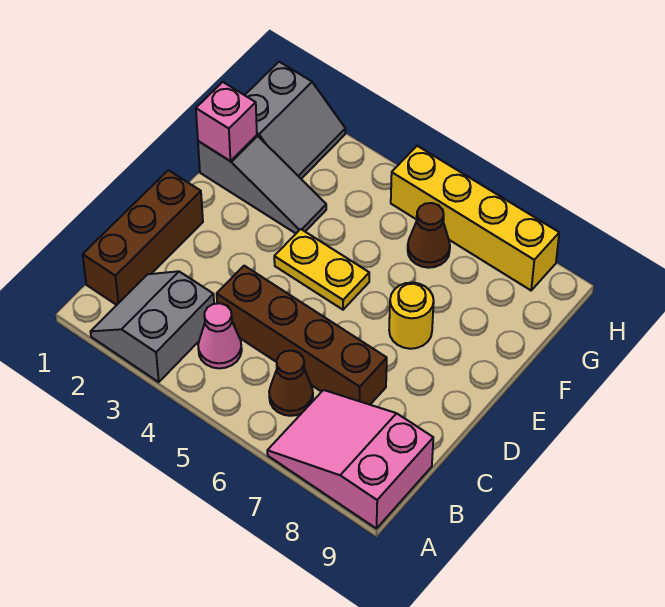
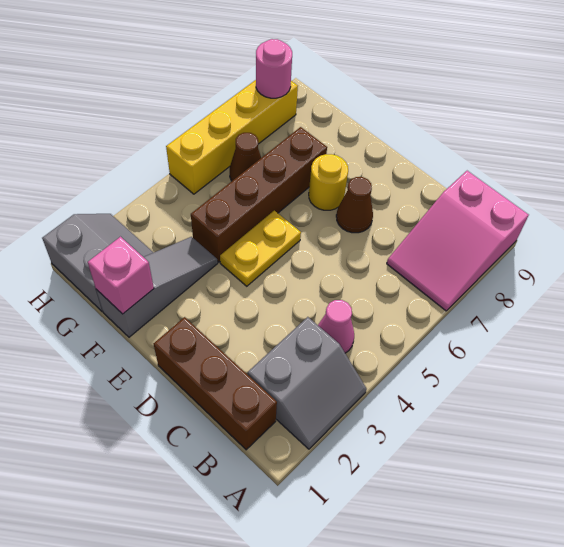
grey 2x2 slope [91,271,214,382] -> grey 2x2 slope turned to [248,317,367,449]
brown 1x1 cone [269,351,313,416] -> brown 1x1 cone moved to [336,177,373,233]
brown 1x4 brick [217,266,387,405] -> brown 1x4 brick moved to [191,127,327,262]
none -> pink 1x1 round brick [256,39,292,98]

